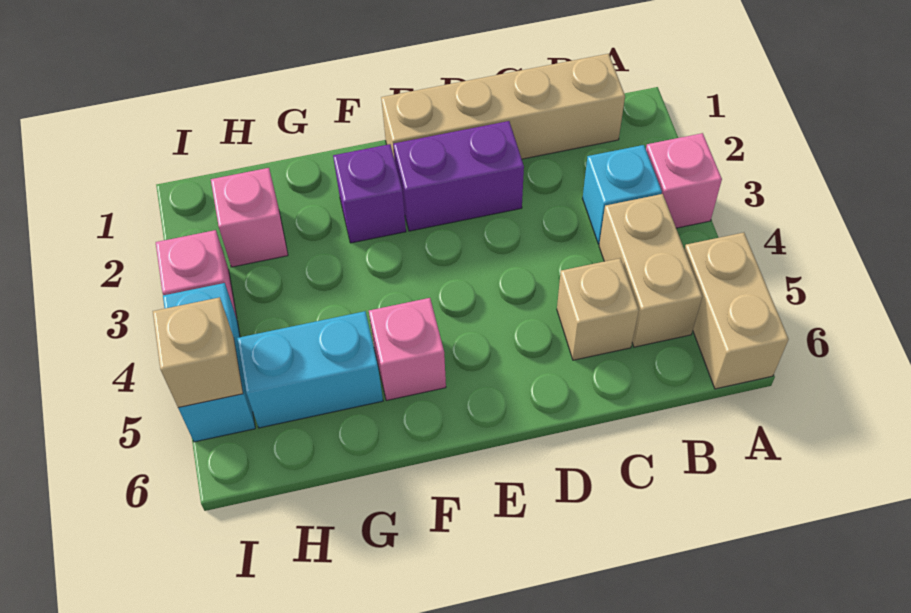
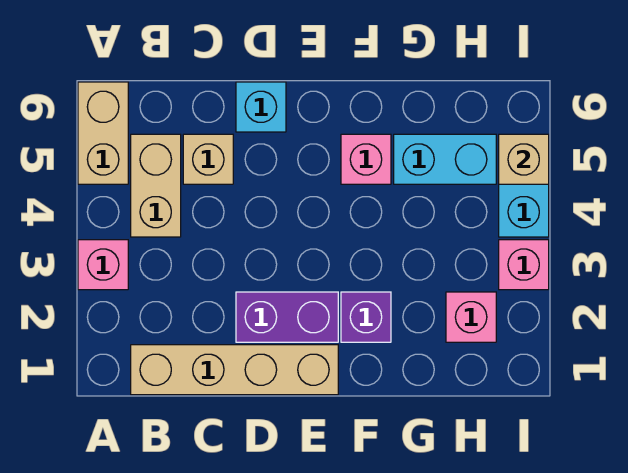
cyan 1x1 brick [583,145,662,244] -> cyan 1x1 brick moved to [236,82,286,132]

